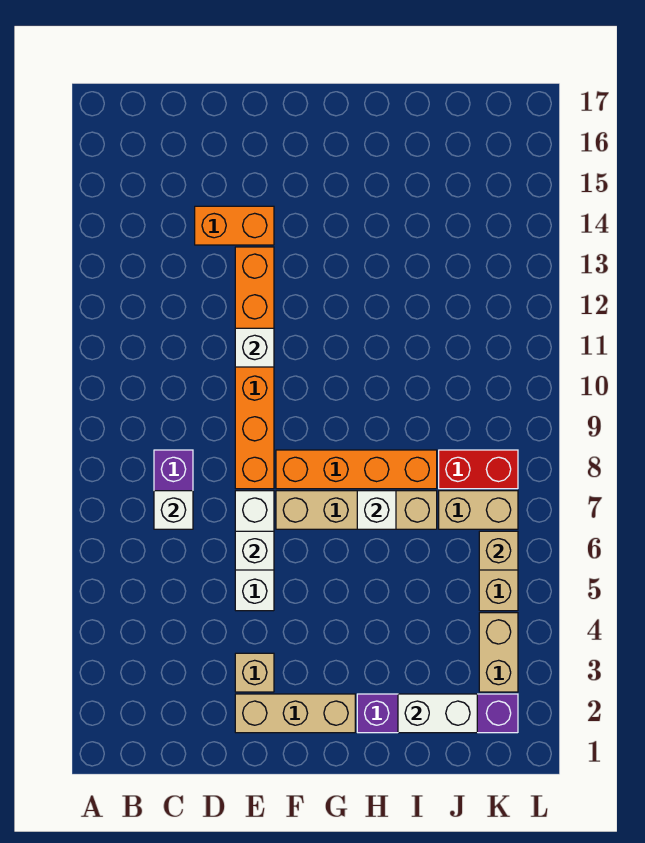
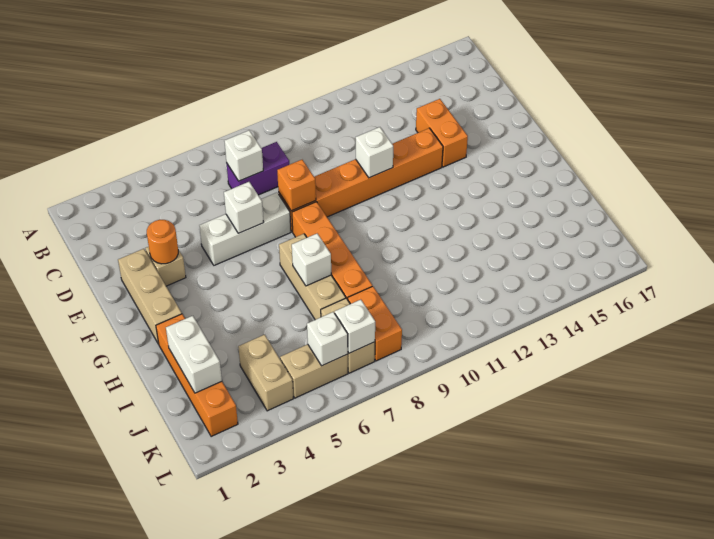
none -> orange 1x1 round brick [147,220,178,264]
none -> orange 1x1 brick [277,160,316,211]
tan 1x4 brick [276,491,437,529] -> tan 1x3 brick [279,234,346,320]
purple 1x4 brick [357,694,518,733] -> orange 1x4 brick [156,314,238,437]
red 1x2 brick [439,450,518,489] -> orange 1x2 brick [348,286,402,361]
tan 1x2 brick [479,613,518,692] -> tan 1x2 brick turned to [238,335,293,411]
tan 1x1 brick [479,531,518,570] -> white 1x1 brick [307,312,348,366]
none -> white 1x1 brick [335,300,375,353]

